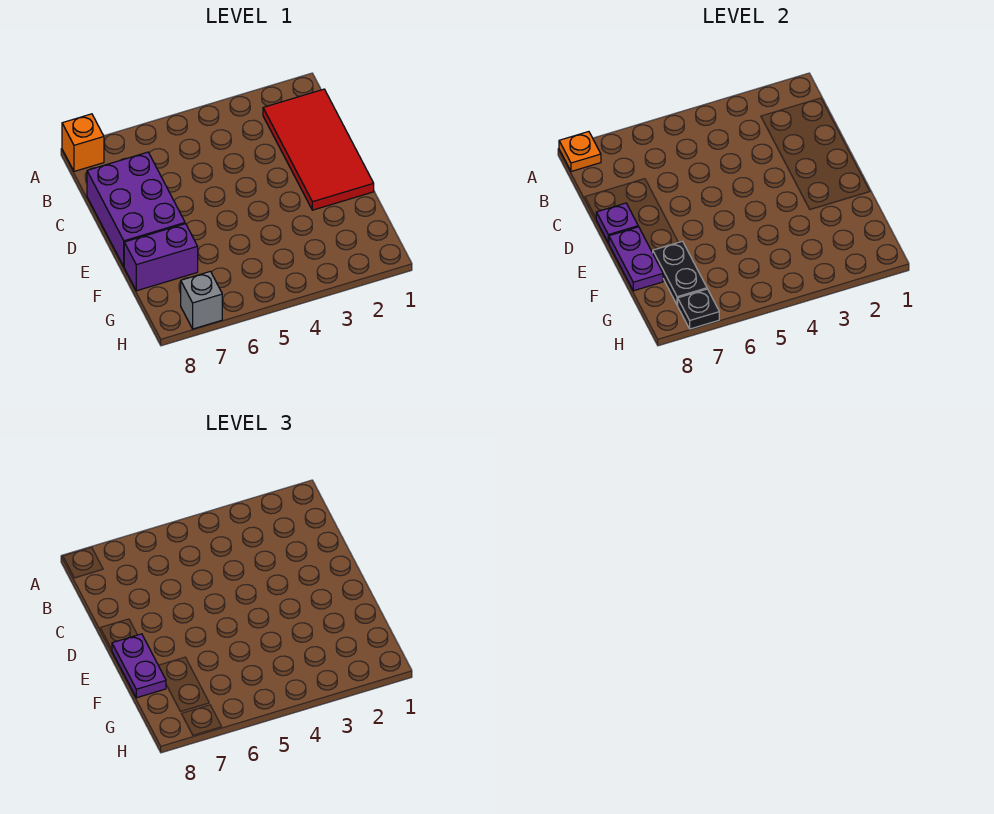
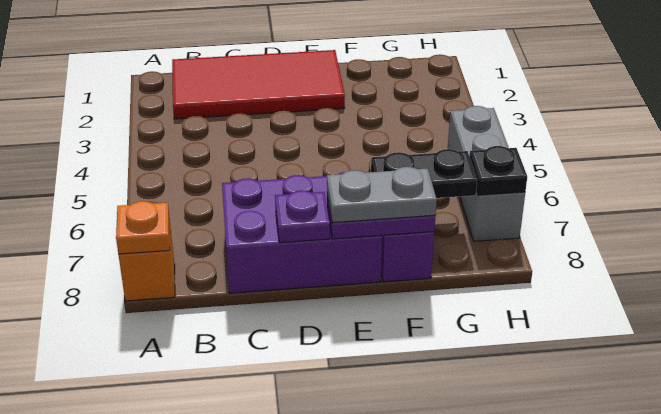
purple 1x2 plate [112,634,166,698] -> grey 1x2 plate [327,167,437,223]
grey 1x1 brick [181,271,222,329] -> grey 1x3 brick [448,106,525,241]

